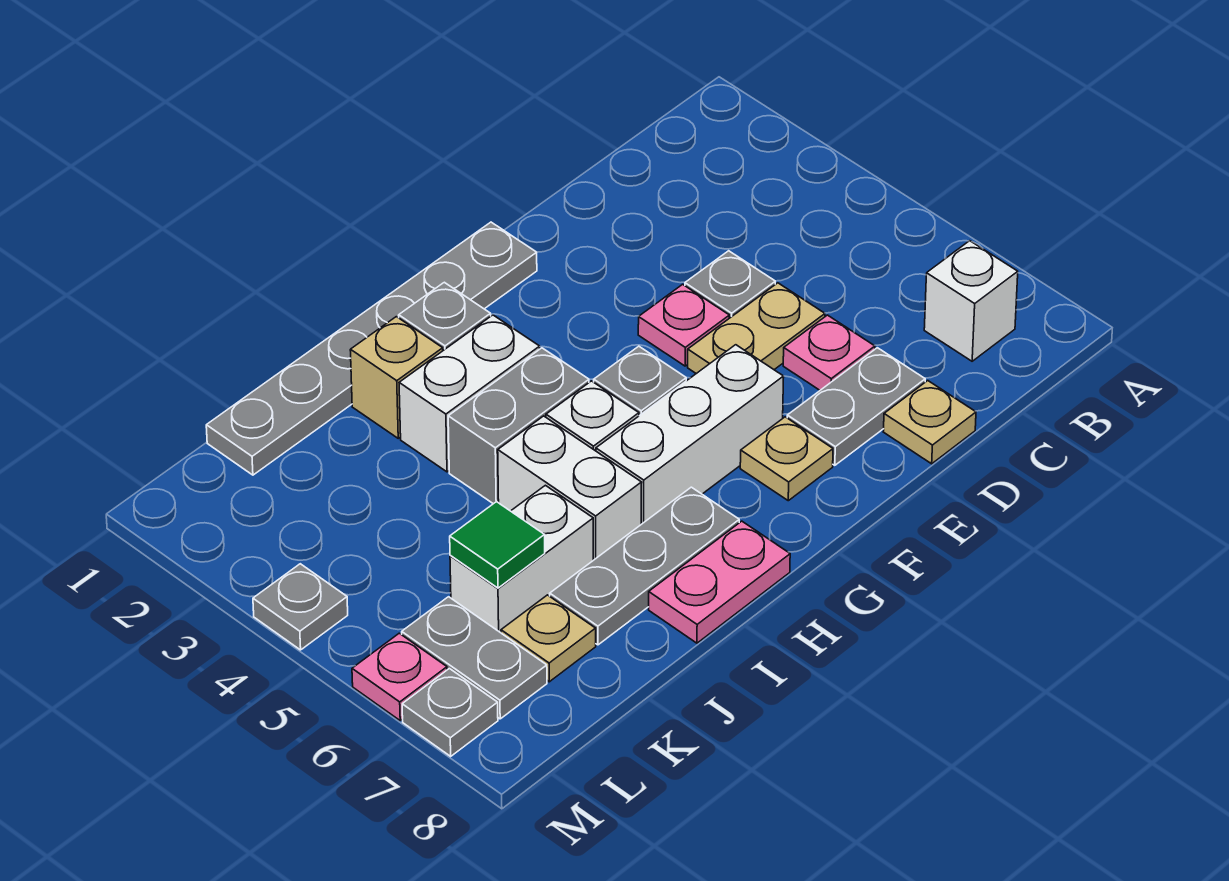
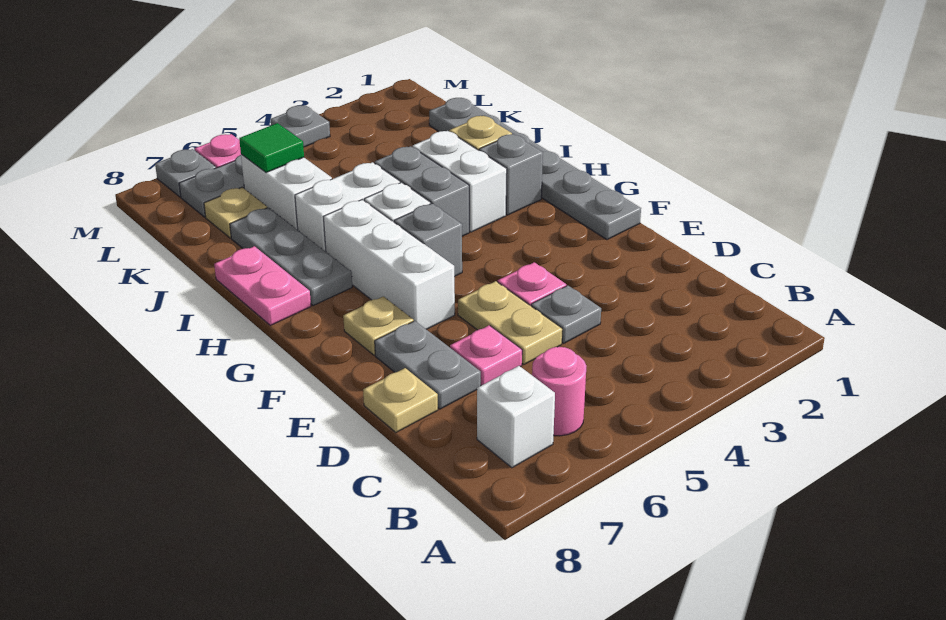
none -> pink 1x1 round brick [532,347,586,436]

